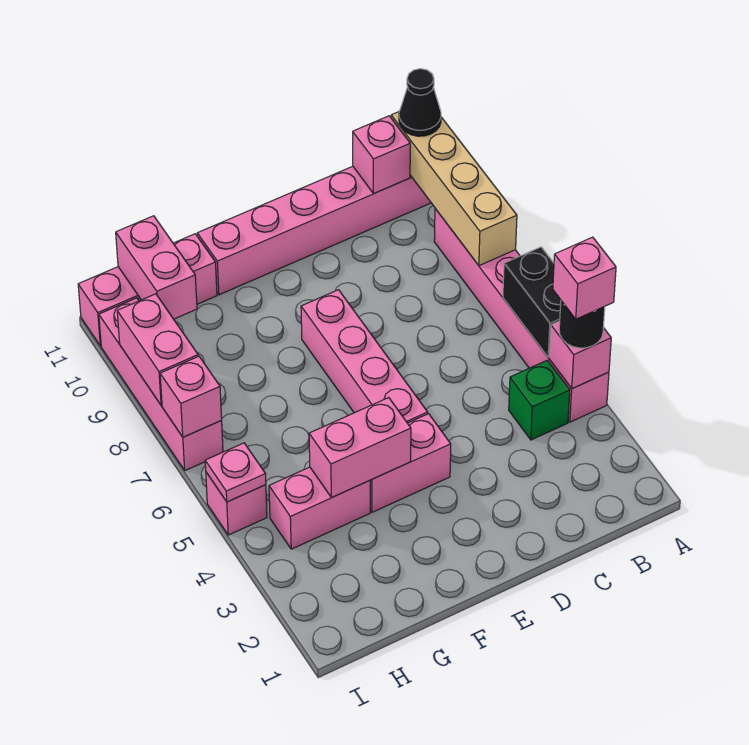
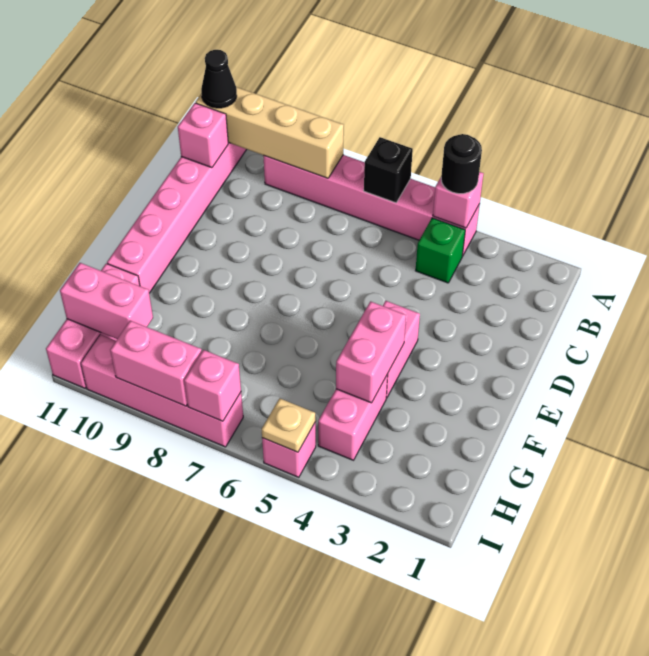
pink 1x1 brick [553,237,616,319] -> none
black 1x2 brick [503,247,561,357] -> black 1x1 brick [364,137,413,203]
pink 1x4 brick [301,290,428,423] -> none
pink 1x1 plate [205,443,266,502] -> tan 1x1 plate [262,398,315,452]

